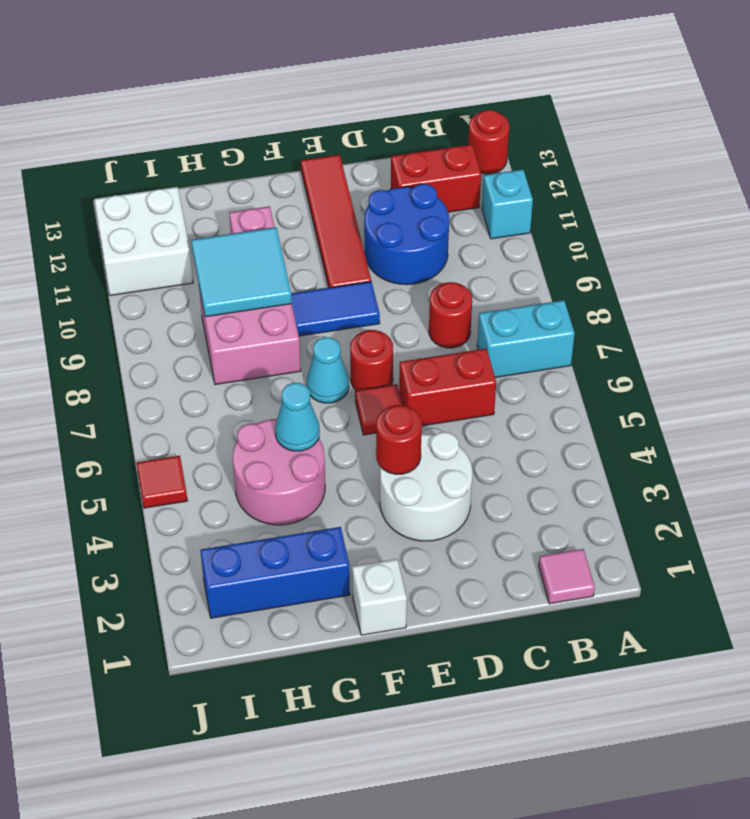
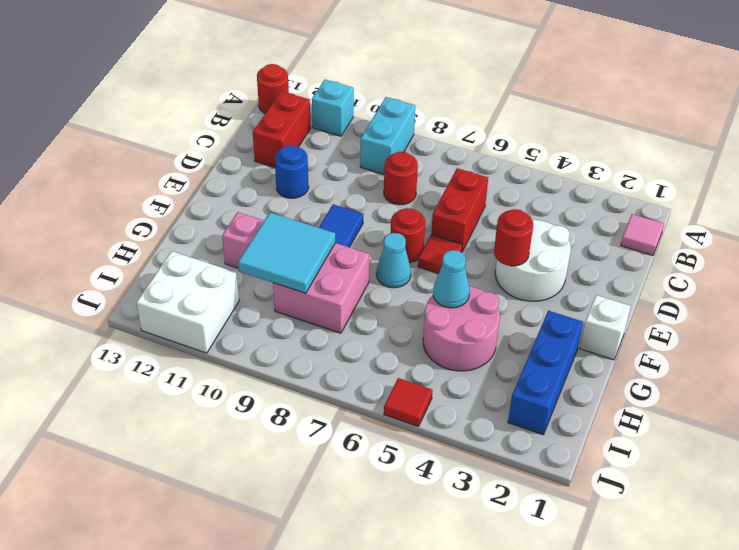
cyan 1x2 brick [477,300,575,377] -> cyan 1x2 brick moved to [360,97,415,174]
blue 2x2 round brick [364,184,449,285] -> blue 1x1 round brick [275,145,309,198]
red 1x4 tile [301,155,371,288] -> none

